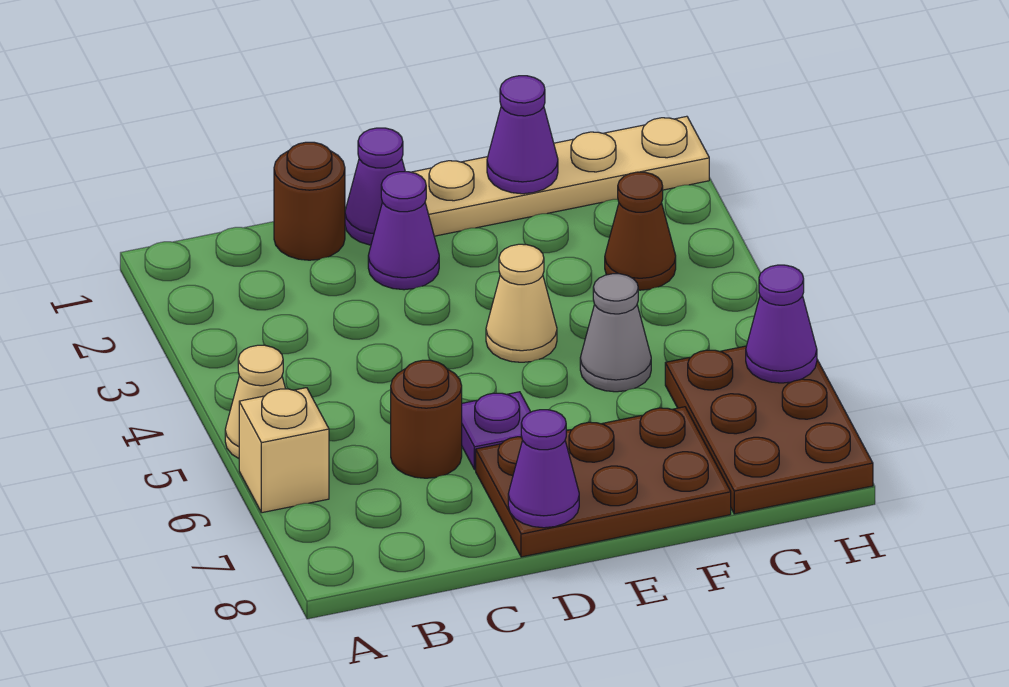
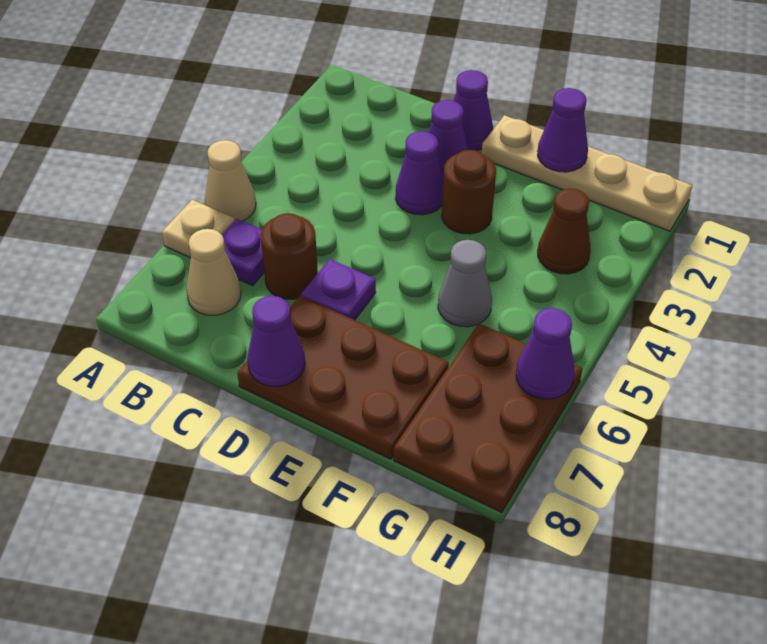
tan 1x1 brick [239,388,329,513] -> tan 1x1 plate [162,200,235,258]
none -> purple 1x1 plate [222,219,264,286]
brown 1x1 round brick [274,142,345,260] -> brown 1x1 round brick moved to [442,150,496,234]
none -> purple 1x1 cone [396,131,443,215]
tan 1x1 cone [486,244,557,362] -> tan 1x1 cone moved to [186,229,241,315]

